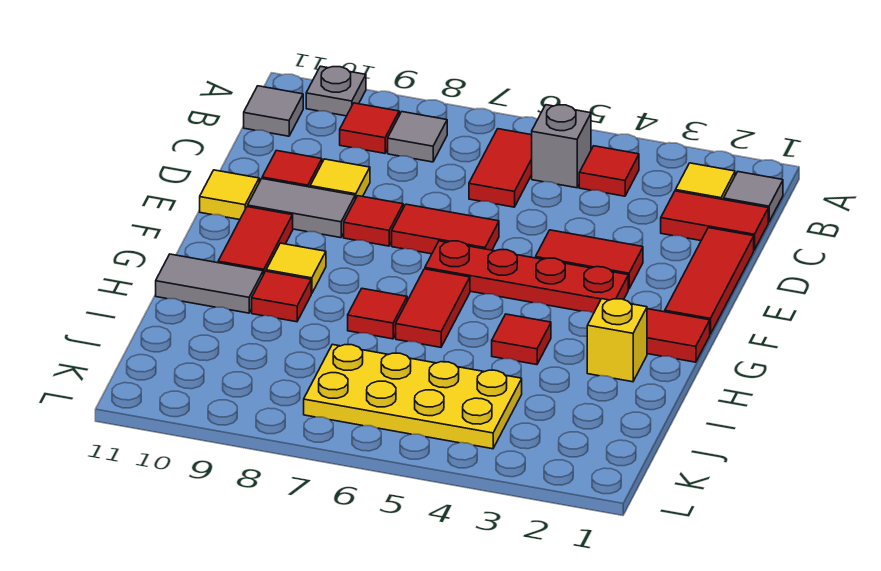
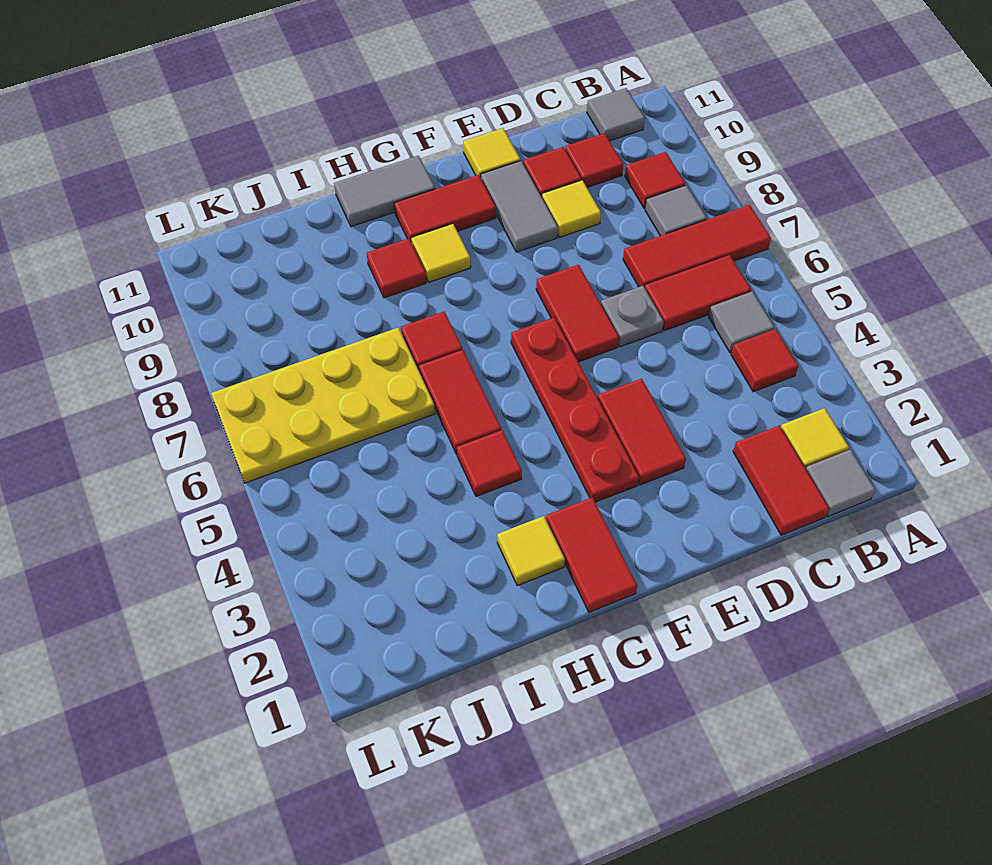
grey 1x1 plate [306,66,366,116] -> grey 1x1 plate moved to [601,286,664,347]
grey 1x1 brick [531,105,591,188] -> grey 1x1 tile [709,292,774,353]
red 1x3 tile [665,228,754,334] -> red 1x3 tile moved to [623,205,771,288]
red 1x1 tile [344,196,403,246] -> red 1x1 tile moved to [565,133,623,187]
red 1x2 tile [396,269,470,347] -> red 1x2 tile turned to [419,350,501,454]
yellow 1x1 brick [587,299,647,382] -> yellow 1x1 tile [497,516,565,585]
grey 1x2 tile [156,254,263,313] -> grey 1x2 tile turned to [334,156,435,227]
yellow 2x4 plate [304,344,522,449] -> yellow 2x4 plate turned to [211,328,435,483]

